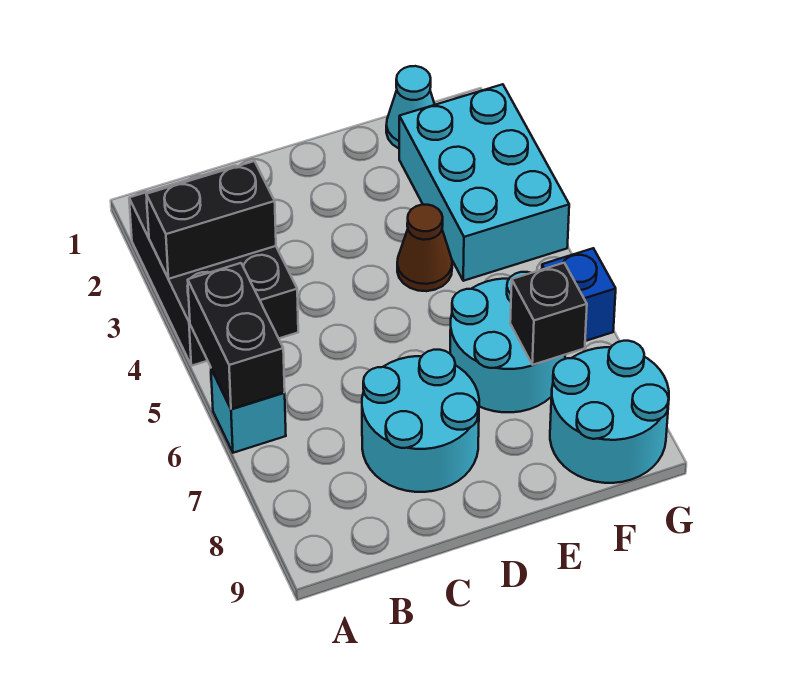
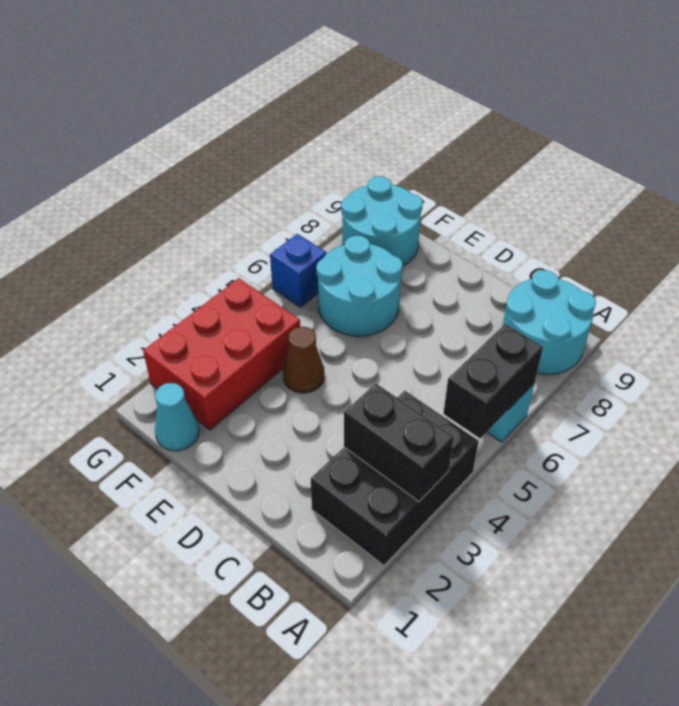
cyan 2x2 round brick [362,350,479,492] -> cyan 2x2 round brick moved to [503,270,596,374]
cyan 2x3 brick [399,84,569,281] -> red 2x3 brick [143,278,300,430]
black 1x1 brick [510,263,587,365] -> none

